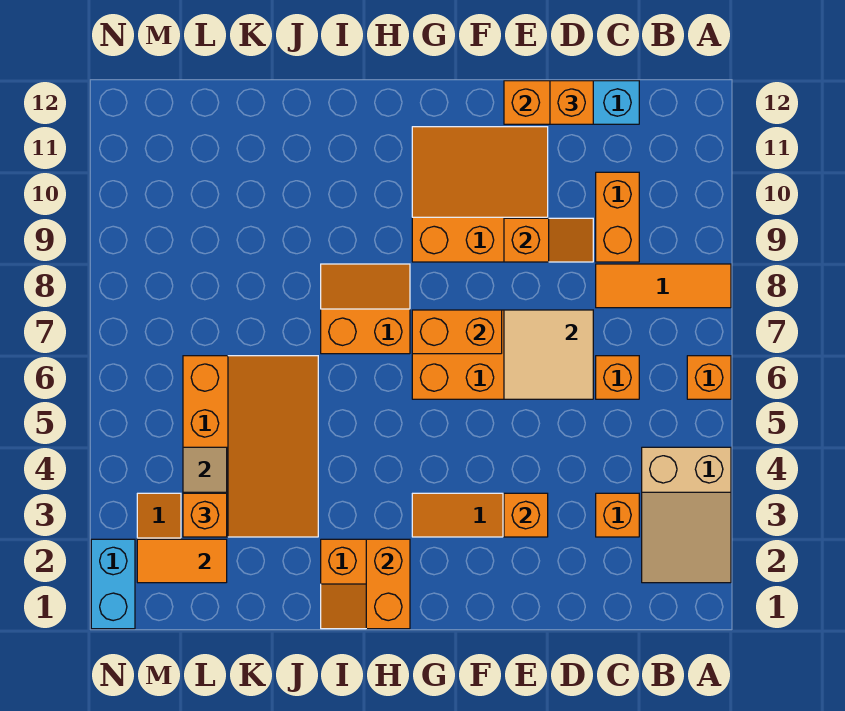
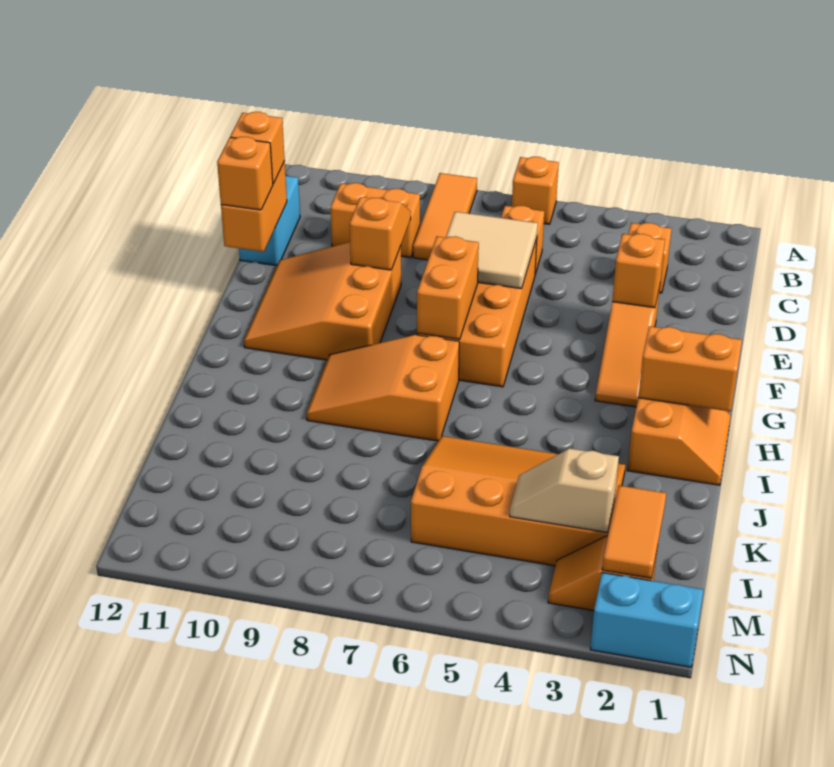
tan 2x3 slope [642,447,731,583] -> none
orange 2x2 slope [321,264,410,354] -> orange 2x3 slope [307,335,459,441]
orange 1x1 brick [183,493,227,537] -> orange 1x1 brick moved to [217,137,273,210]

